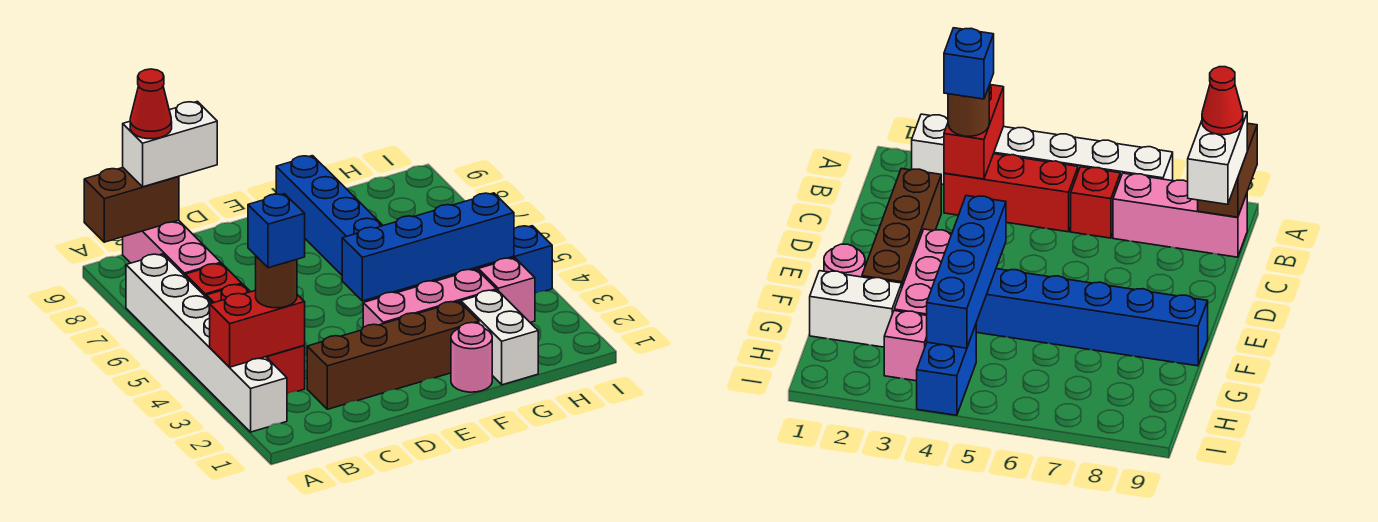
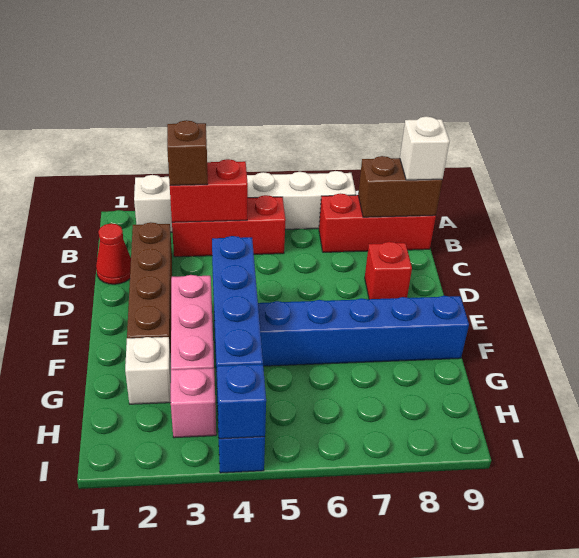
red 1x2 brick [210,290,305,367] -> red 1x2 brick turned to [170,159,248,222]
brown 1x2 brick [84,168,179,242] -> brown 1x2 brick turned to [358,156,442,217]
brown 1x1 round brick [256,256,297,308] -> brown 1x1 brick [167,120,208,185]
blue 1x1 brick [248,194,305,268] -> blue 1x1 brick moved to [217,364,266,439]
red 1x1 brick [185,263,242,297] -> red 1x1 brick moved to [365,242,412,299]
pink 1x3 brick [123,220,221,276] -> red 1x3 brick [319,193,436,252]
white 1x2 brick [123,102,217,187] -> white 1x1 brick [400,116,450,180]
red 1x1 cone [130,69,172,139] -> red 1x1 cone moved to [96,224,131,284]
pink 1x1 round brick [451,323,492,392] -> none
white 1x2 brick [461,290,538,385] -> white 1x1 brick [125,337,171,404]

